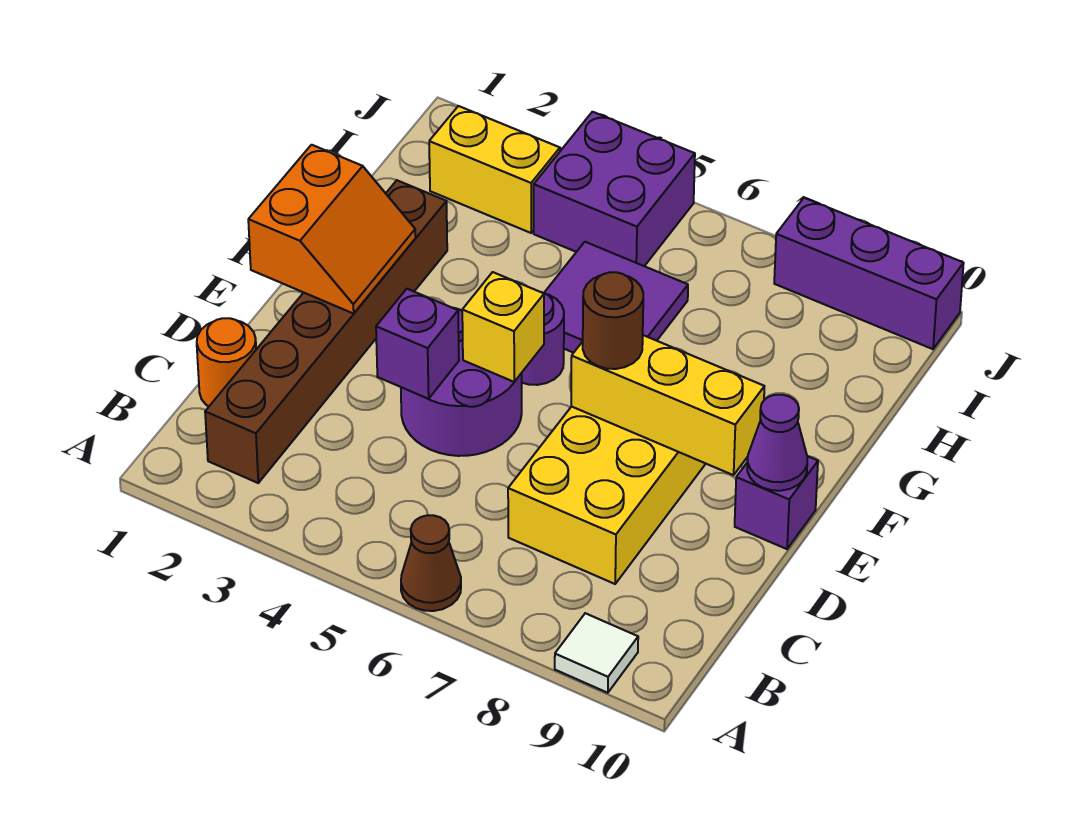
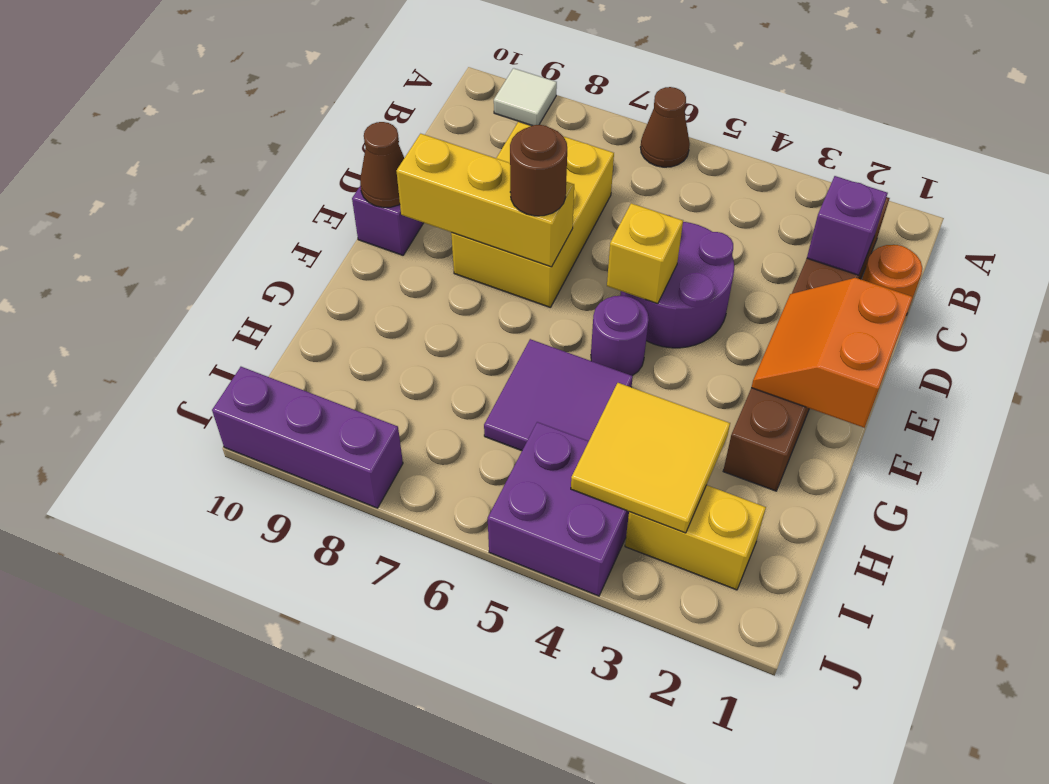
purple 1x1 brick [376,289,459,399] -> purple 1x1 brick moved to [807,176,888,275]
purple 1x1 cone [747,395,807,491] -> brown 1x1 cone [360,122,404,208]
none -> yellow 2x2 tile [571,383,730,533]

